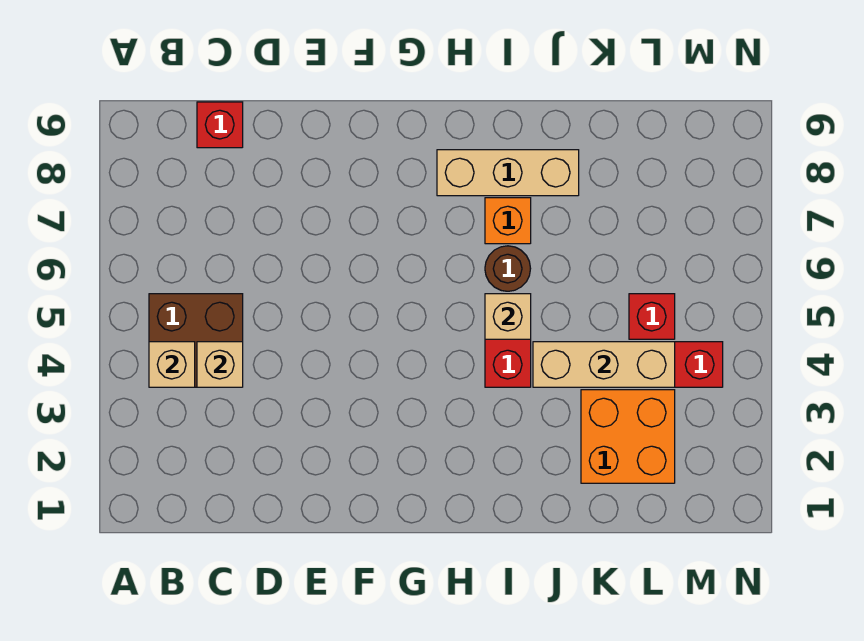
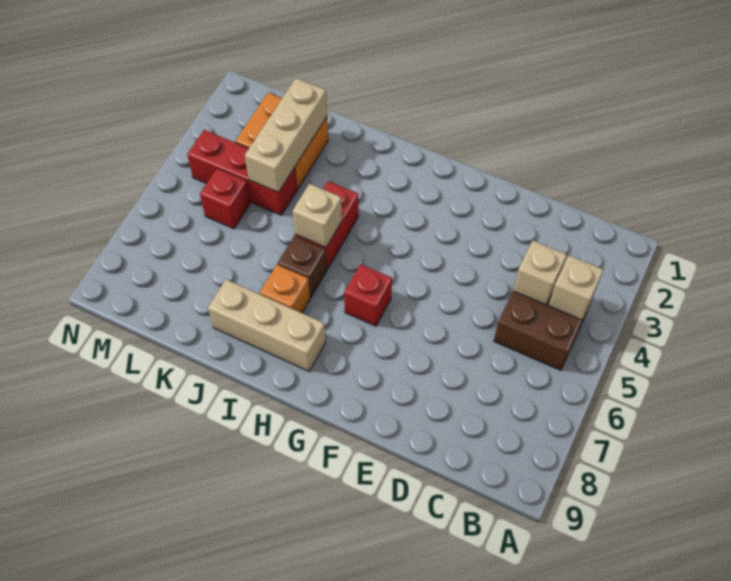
red 1x1 brick [197,102,243,148] -> red 1x1 brick moved to [344,264,392,326]
brown 1x1 round brick [485,246,531,291] -> brown 1x1 brick [278,236,327,298]
tan 1x3 brick [533,342,675,387] -> tan 1x3 brick turned to [245,78,327,192]

